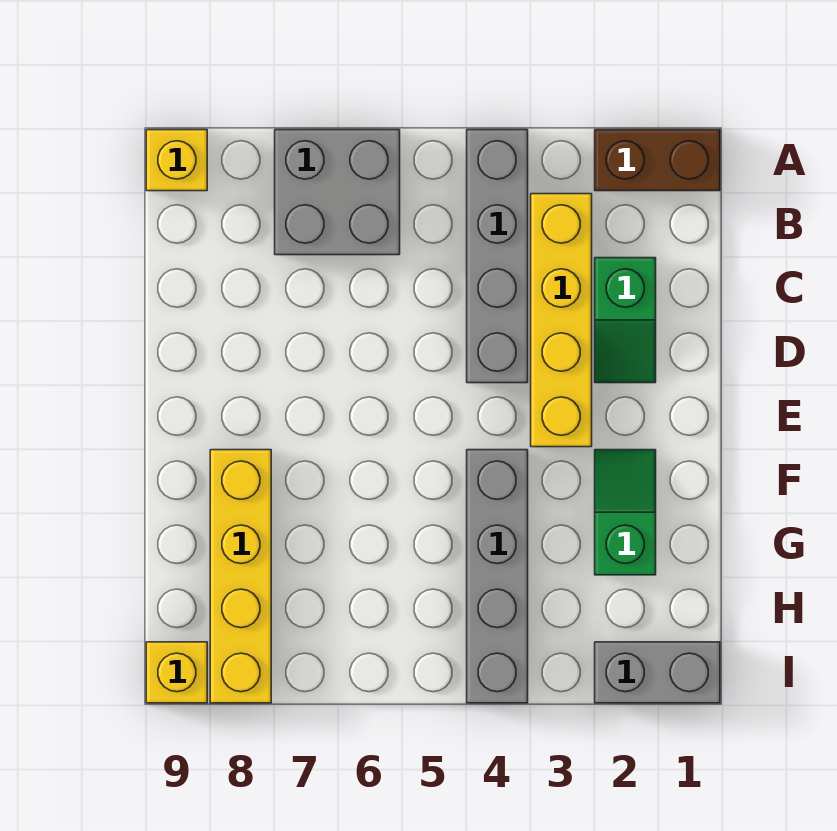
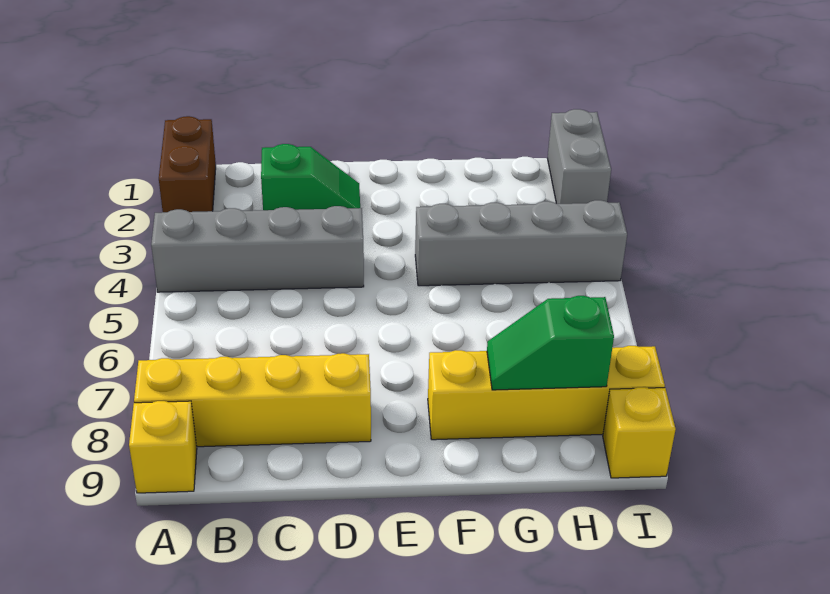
grey 2x2 brick [275,130,400,255] -> none
yellow 1x4 brick [531,194,592,447] -> yellow 1x4 brick moved to [134,353,371,447]
green 1x2 slope [595,450,656,575] -> green 1x2 slope moved to [487,296,614,390]

